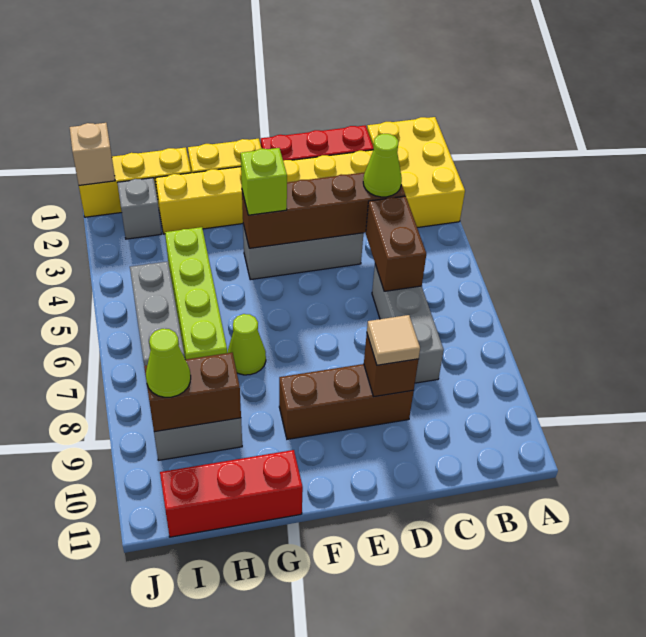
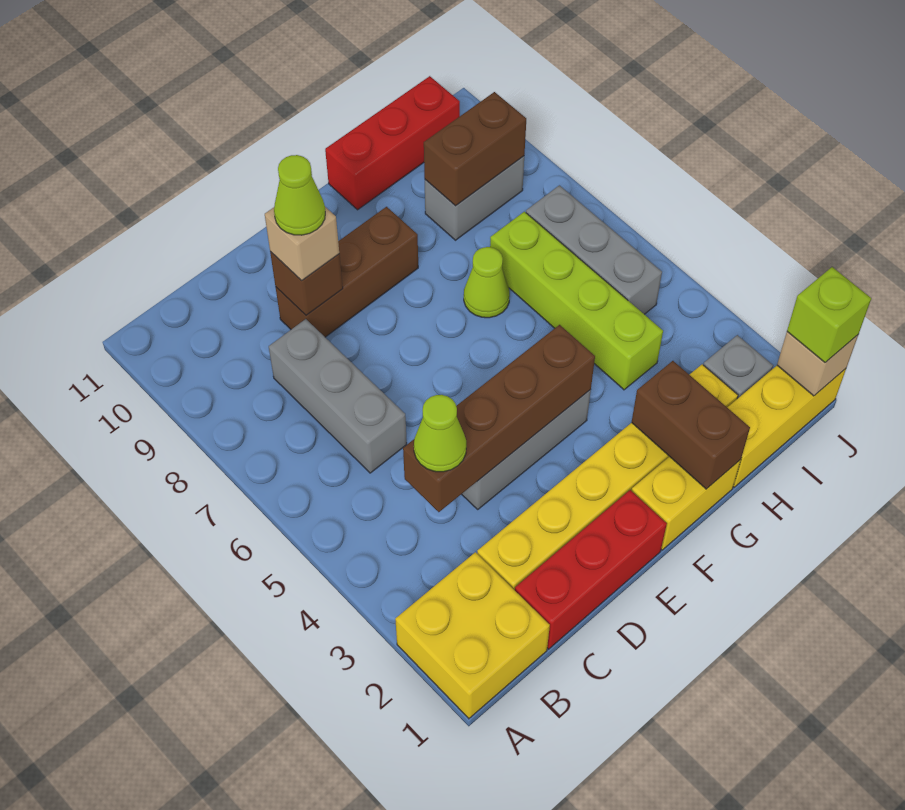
yellow 2x3 brick [367,117,465,228] -> yellow 2x2 brick [395,552,550,719]
brown 1x2 brick [366,196,426,291] -> brown 1x2 brick moved to [632,361,750,489]
tan 1x1 tile [367,315,420,365] -> tan 1x1 brick [265,207,339,281]
lime 1x1 brick [241,148,287,215] -> lime 1x1 brick moved to [787,267,871,362]
lime 1x1 cone [146,329,191,397] -> lime 1x1 cone moved to [274,155,325,235]

